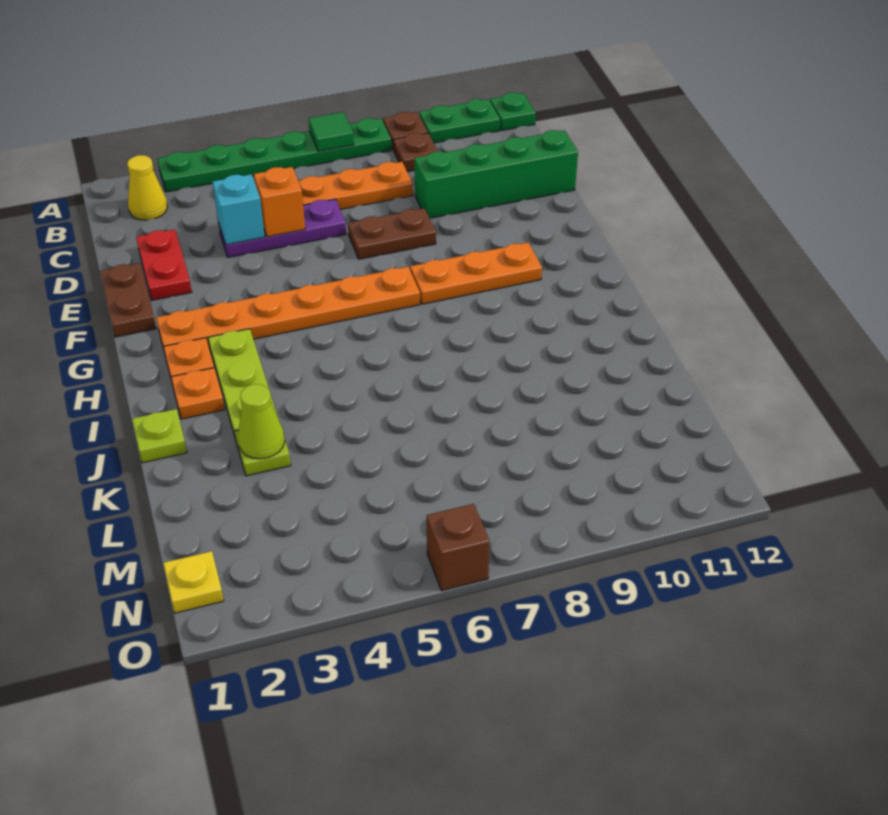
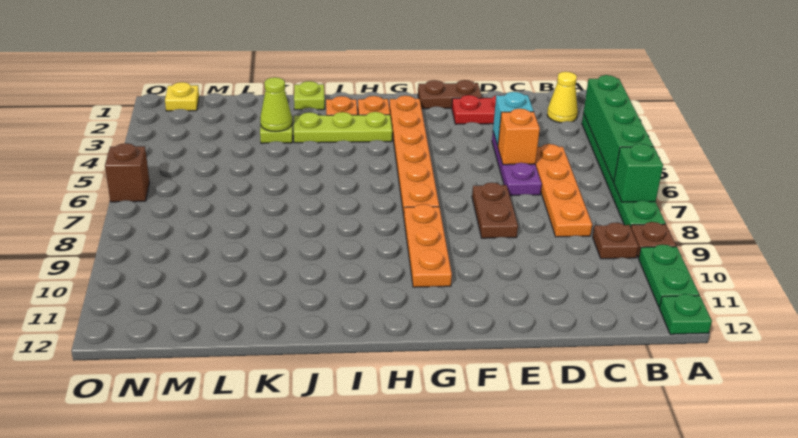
green 1x1 tile [309,112,354,151] -> green 1x1 brick [614,144,663,202]
green 1x4 brick [415,130,578,218] -> green 1x4 brick moved to [583,75,653,182]

